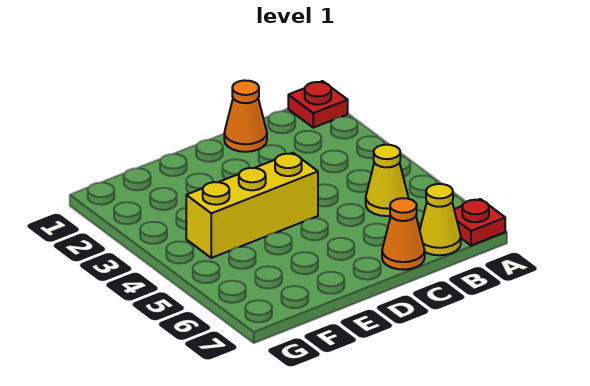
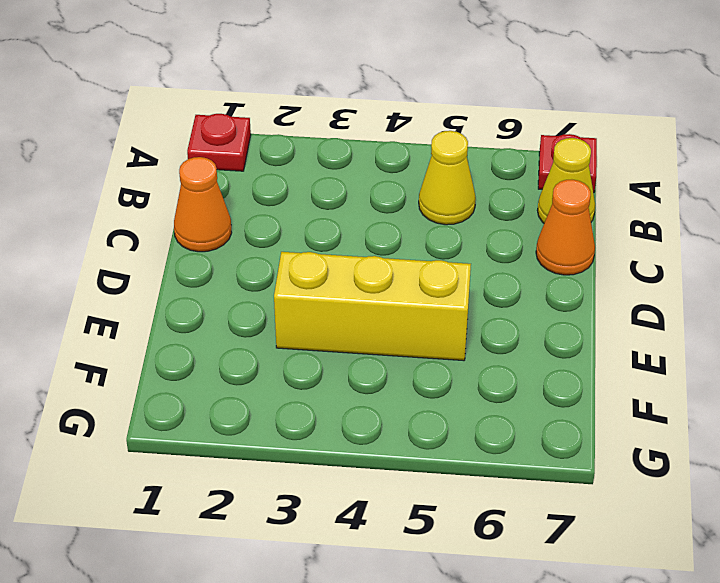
yellow 1x3 brick [186,153,318,258] -> yellow 1x3 brick turned to [274,252,471,361]

